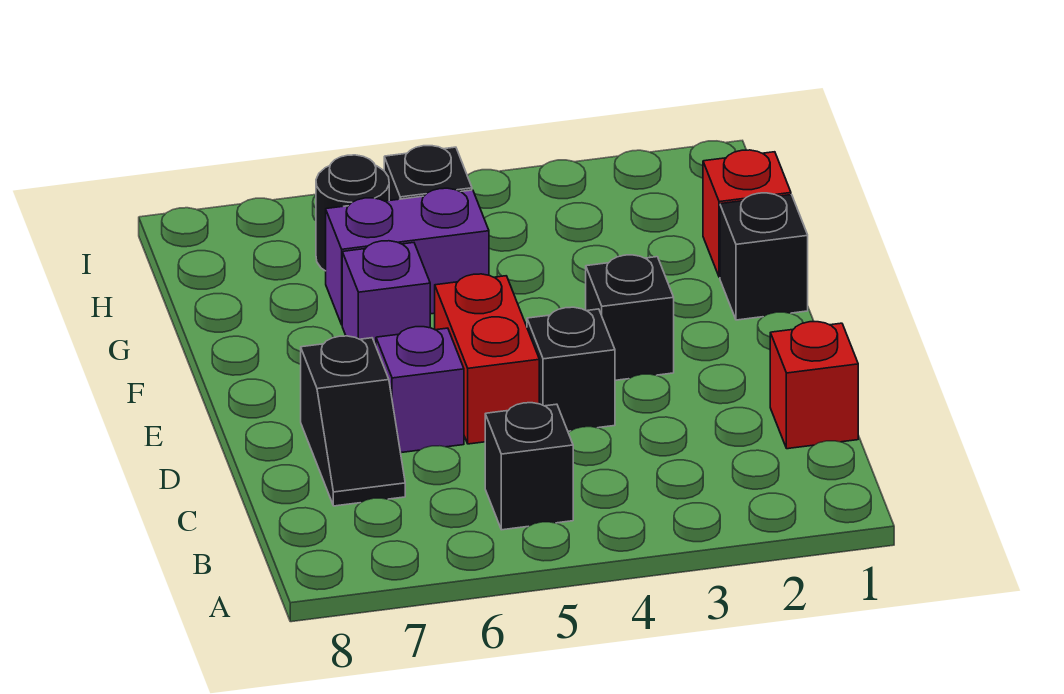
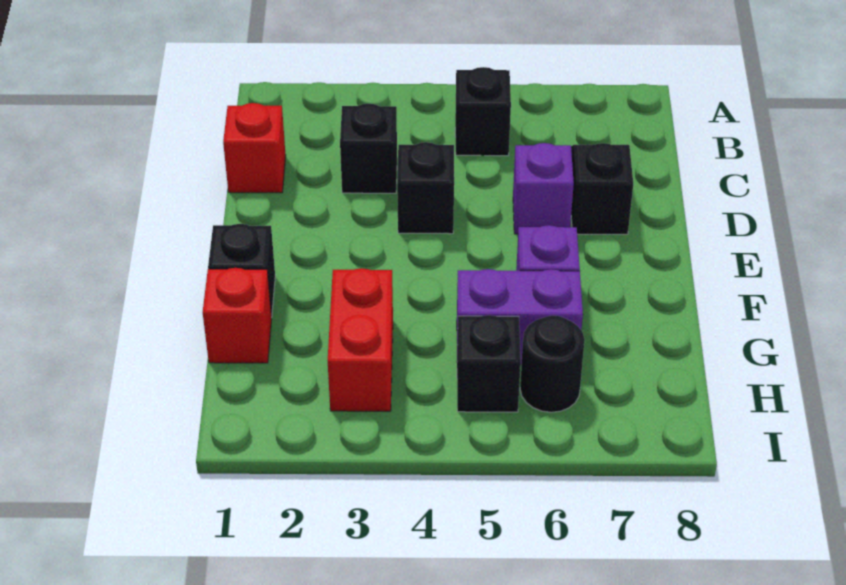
red 1x2 brick [435,274,539,444] -> red 1x2 brick moved to [328,268,393,411]
black 1x1 brick [586,255,674,380] -> black 1x1 brick moved to [340,104,397,193]

